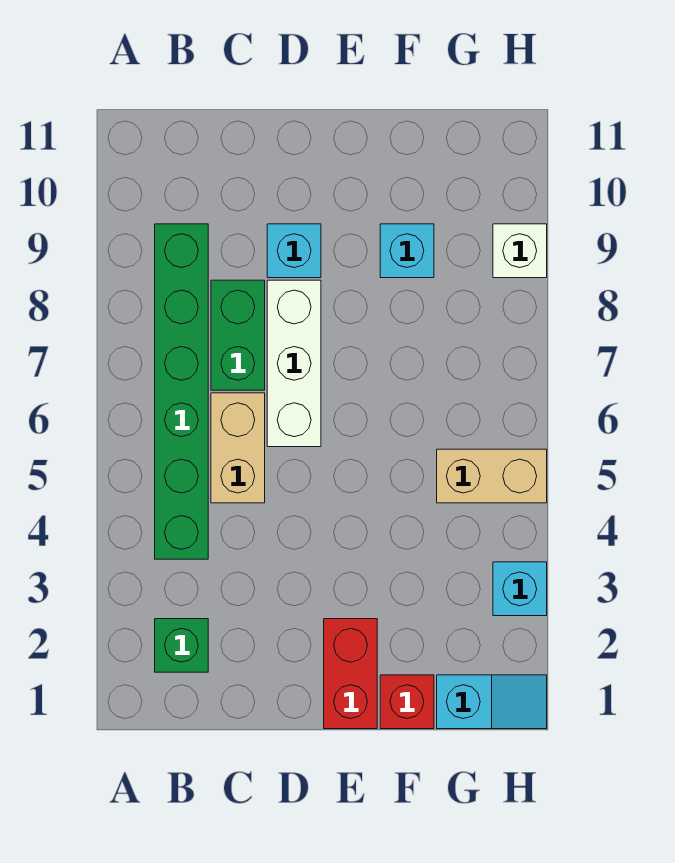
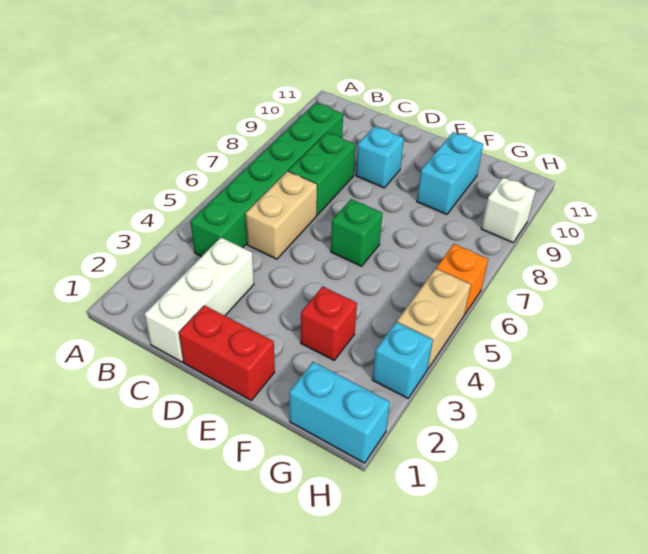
green 1x1 brick [155,619,208,672] -> green 1x1 brick moved to [331,199,383,266]
white 1x3 brick [267,280,321,447] -> white 1x3 brick moved to [145,238,254,362]
red 1x2 brick [324,619,377,729] -> red 1x2 brick turned to [179,305,275,400]
red 1x1 brick [380,675,434,729] -> red 1x1 brick moved to [301,287,357,360]
cyan 1x1 brick [380,224,434,278] -> cyan 1x2 brick [417,132,483,214]
cyan 1x2 slope [437,675,547,729] -> cyan 1x2 brick [289,362,390,463]
tan 1x2 brick [437,449,547,503] -> tan 1x2 brick turned to [397,269,471,368]
none -> orange 1x1 brick [436,244,488,314]

